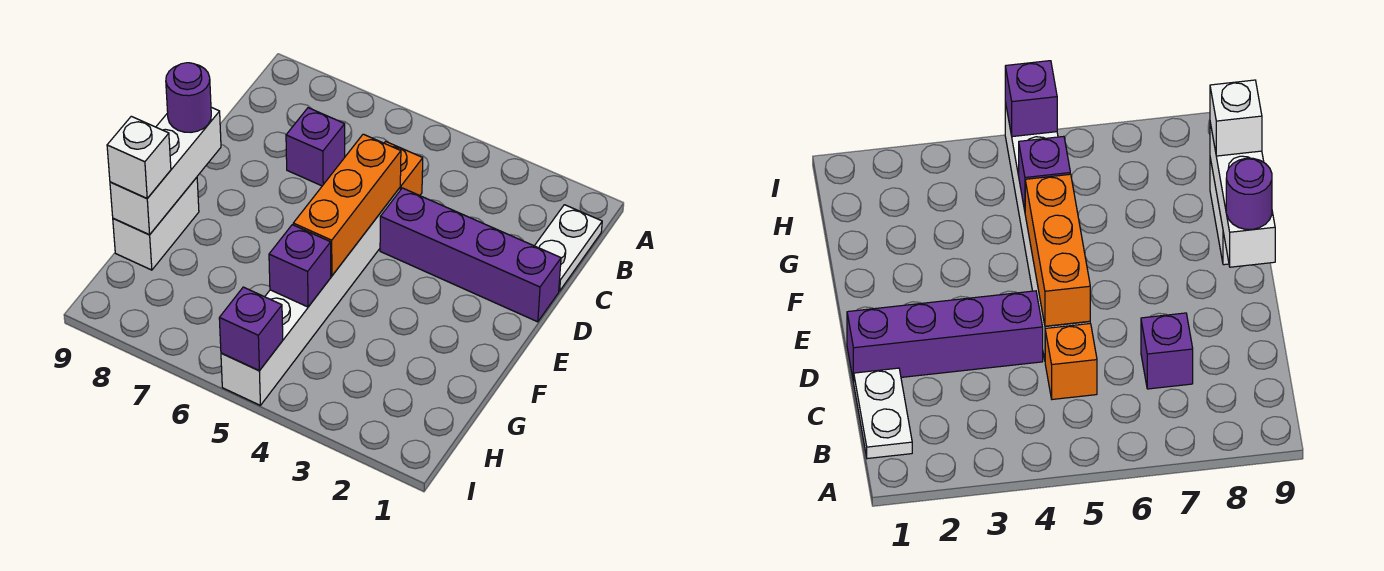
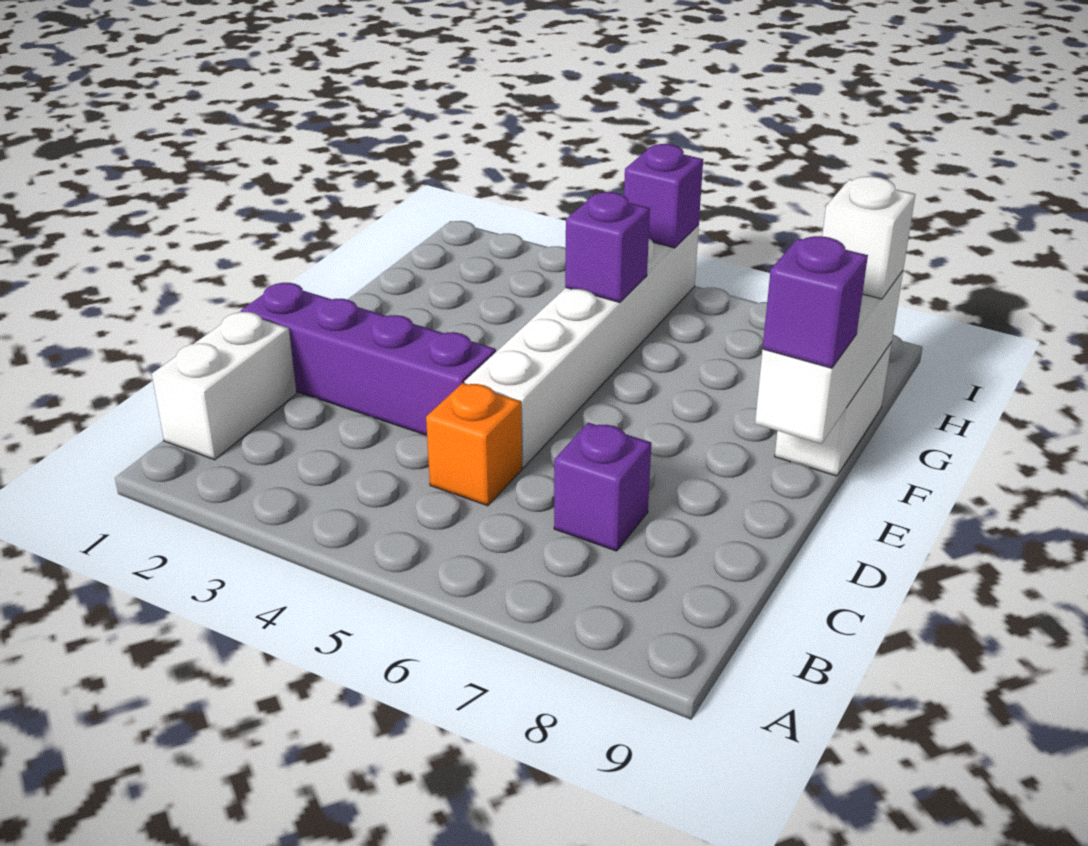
white 1x2 plate [535,205,602,291] -> white 1x2 brick [152,312,296,460]
orange 1x3 brick [293,134,401,276] -> none
purple 1x1 round brick [166,63,211,132] -> purple 1x1 brick [763,236,868,368]

